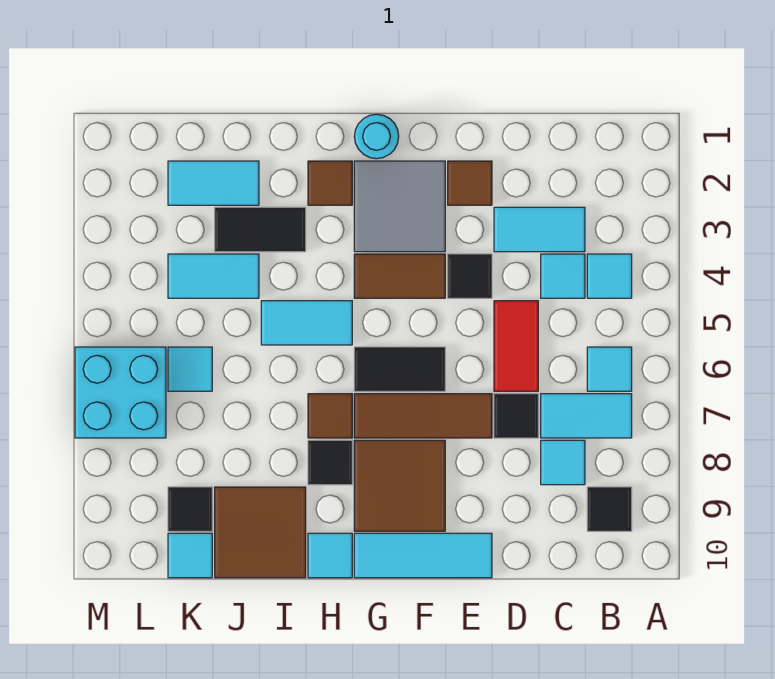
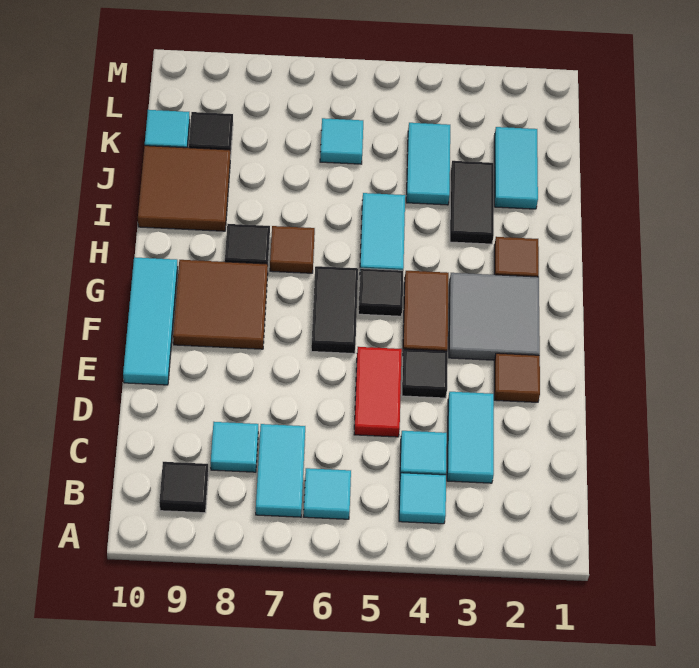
red 1x2 tile [494,301,538,391] -> red 1x2 tile turned to [354,347,402,437]
black 1x1 tile [494,394,538,438] -> black 1x1 tile moved to [358,268,403,316]
brown 1x3 tile [354,394,492,438] -> none
cyan 1x1 round brick [354,114,399,159] -> none
cyan 1x1 tile [308,533,352,578] -> none
cyan 2x2 brick [75,347,166,438] -> none

